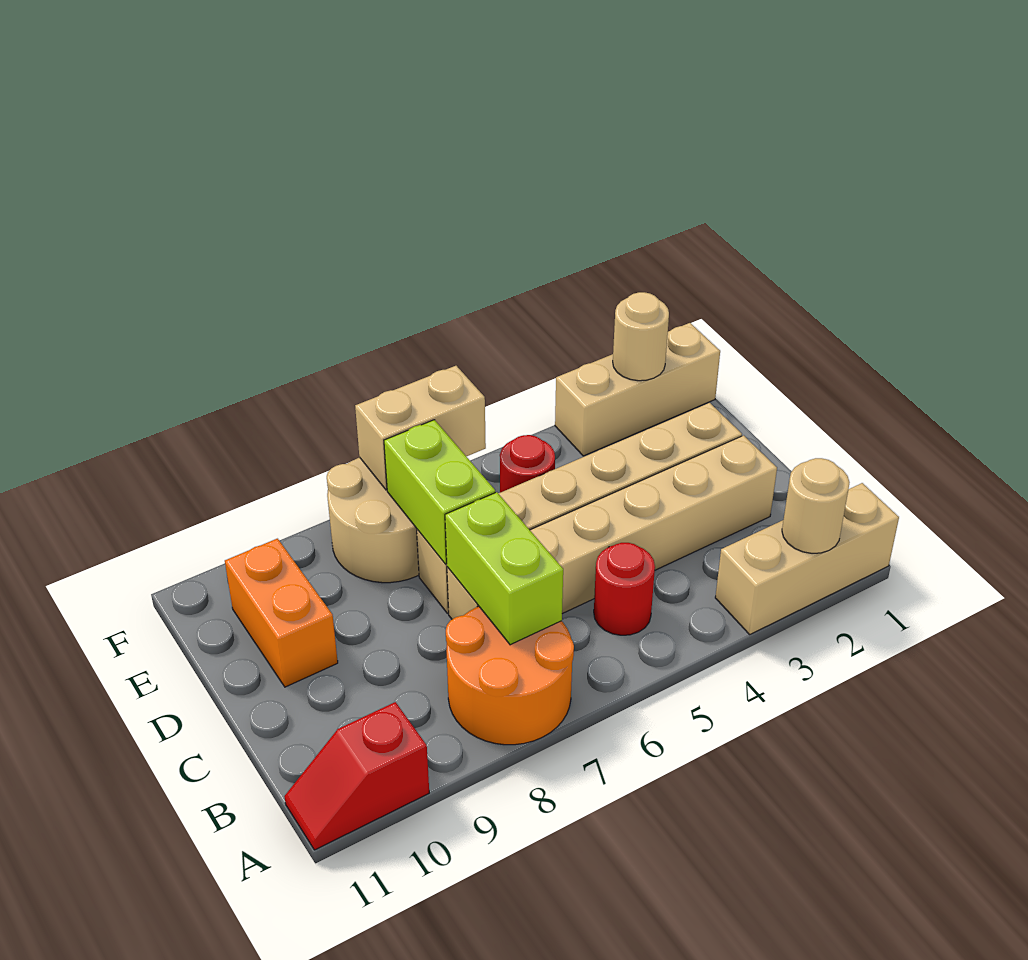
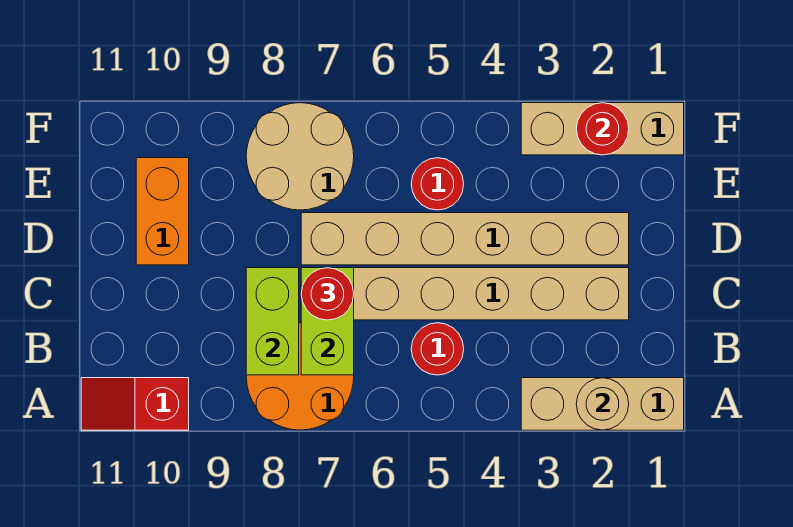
none -> red 1x1 round brick [301,268,354,320]
lime 1x2 brick [384,420,495,564] -> lime 1x2 brick moved to [246,268,299,375]
tan 1x1 round brick [613,292,669,381] -> red 1x1 round brick [576,103,629,155]
tan 1x2 brick [355,366,486,490] -> none

